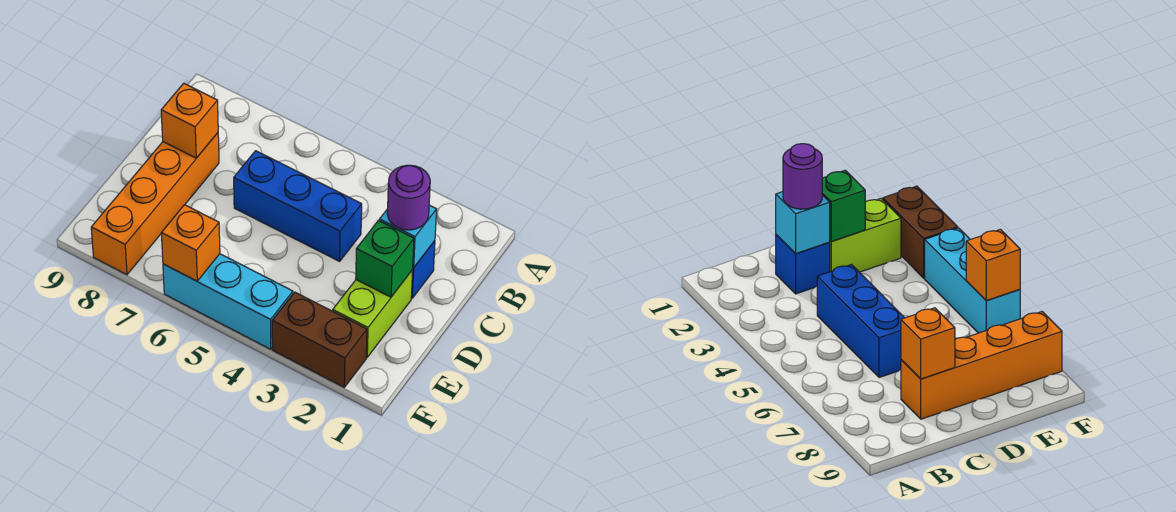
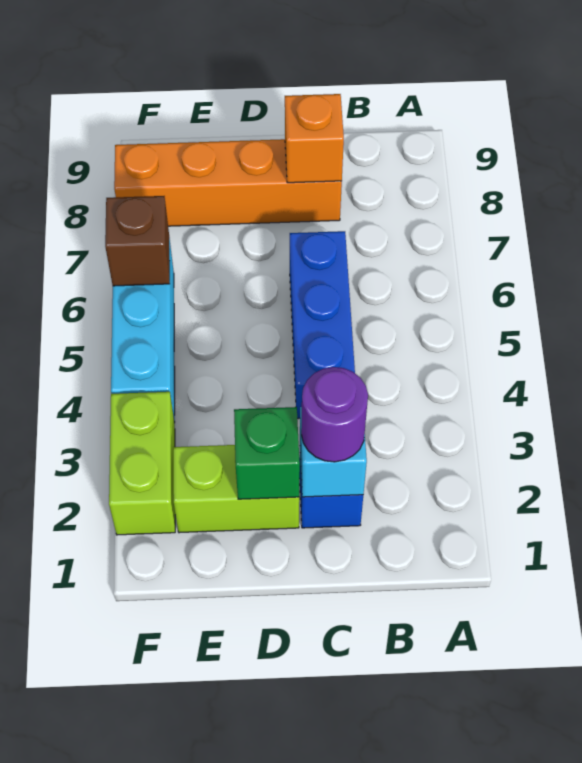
brown 1x2 brick [272,292,367,387] -> lime 1x2 brick [109,392,175,535]
orange 1x1 brick [161,205,220,281] -> brown 1x1 brick [105,196,170,286]

